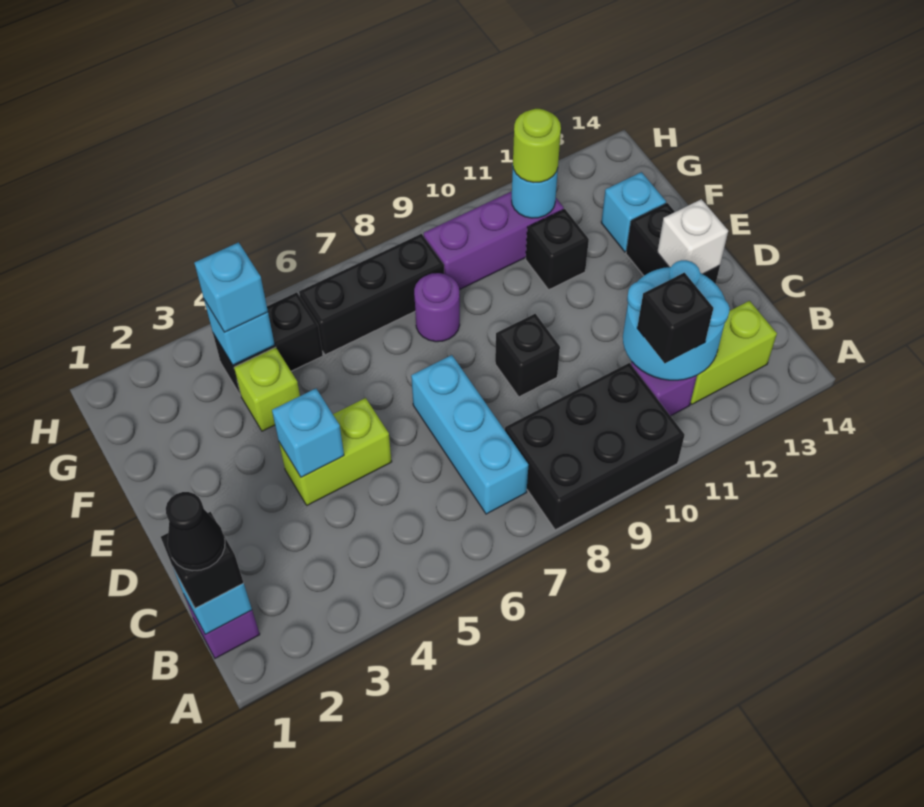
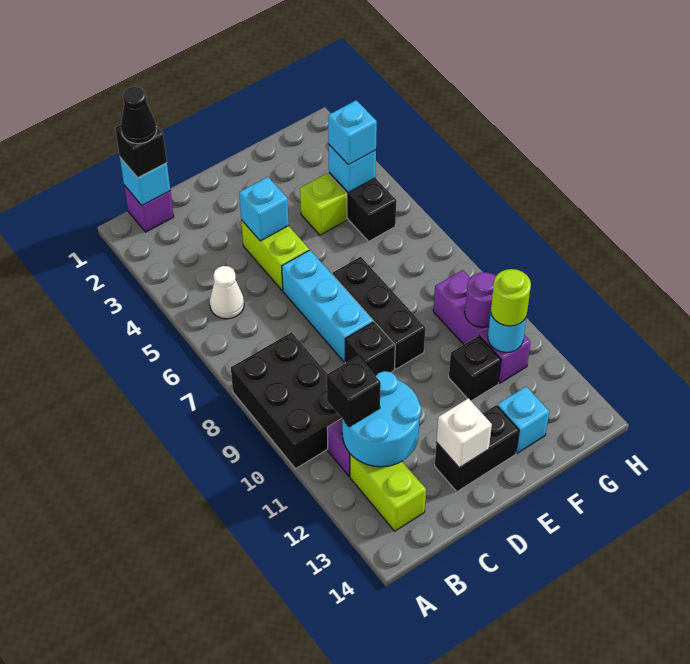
none -> white 1x1 cone [210,266,244,319]
cyan 1x3 brick [411,355,528,514] -> cyan 1x3 brick turned to [282,250,373,362]
purple 1x1 round brick [414,273,460,342] -> purple 1x1 round brick moved to [465,272,496,327]
black 1x3 brick [299,234,444,355] -> black 1x3 brick moved to [333,257,425,369]

